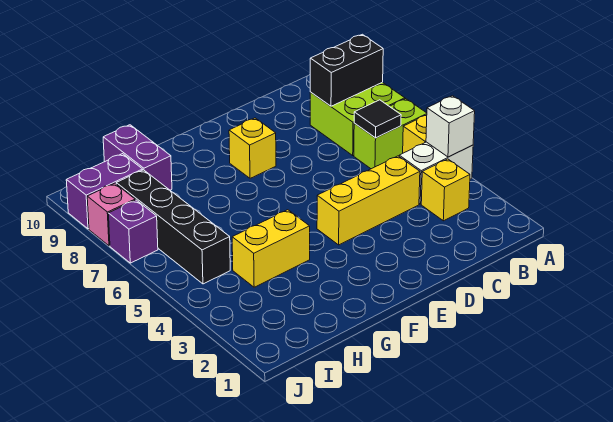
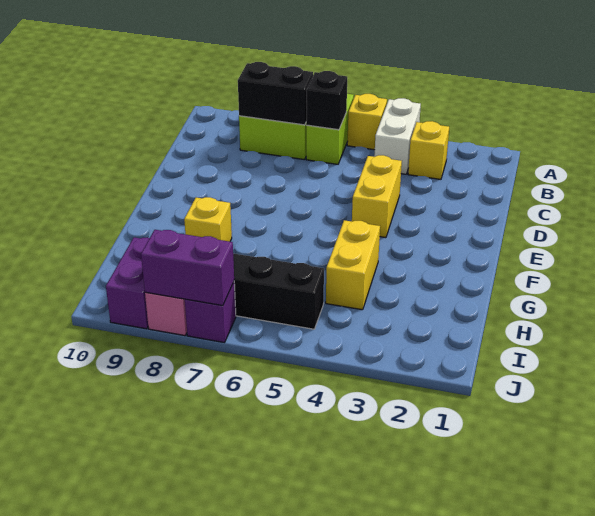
white 1x1 brick [426,96,475,157] -> none
black 1x2 brick [310,34,383,106] -> black 1x2 brick turned to [238,62,313,125]
black 1x1 tile [354,100,401,138] -> black 1x1 brick [306,71,347,130]
yellow 1x3 brick [317,156,420,245] -> yellow 1x2 brick [352,155,402,238]
yellow 1x1 brick [229,118,276,178] -> yellow 1x1 brick moved to [184,197,232,242]
purple 1x2 brick [103,125,172,190] -> purple 1x2 brick moved to [141,230,234,306]

